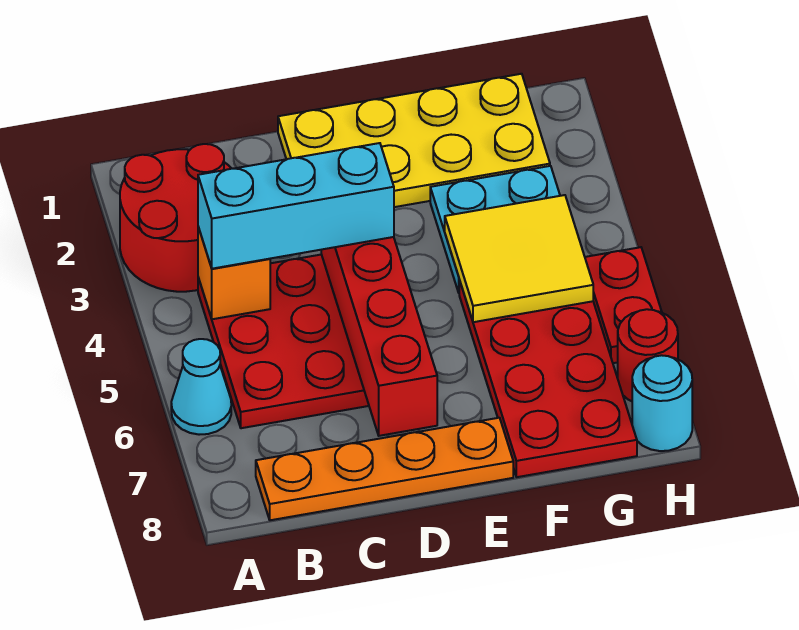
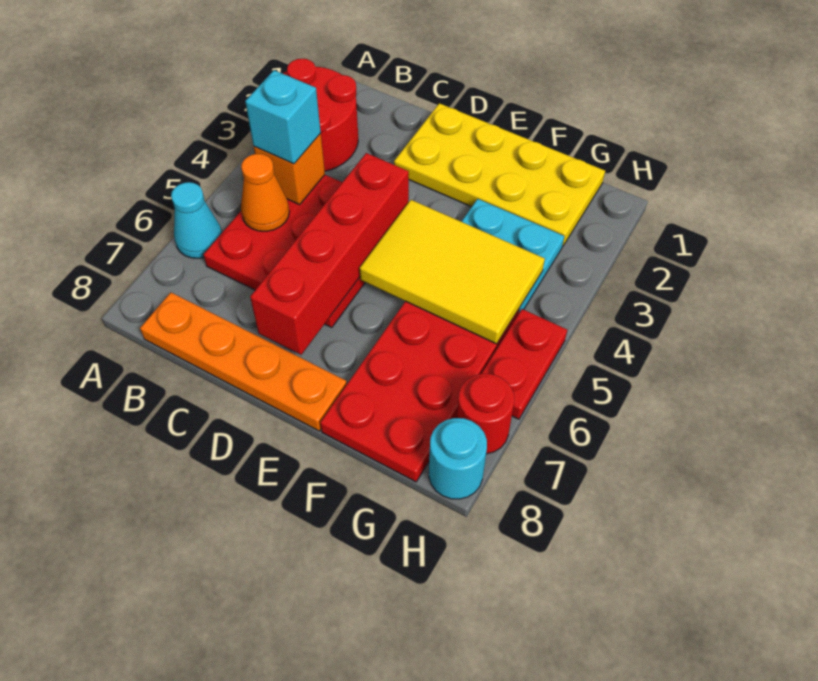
cyan 1x3 brick [198,143,394,269] -> cyan 1x1 brick [245,70,321,164]
none -> orange 1x1 cone [241,154,289,231]
yellow 2x2 tile [445,195,593,322] -> yellow 2x3 tile [360,200,545,344]

